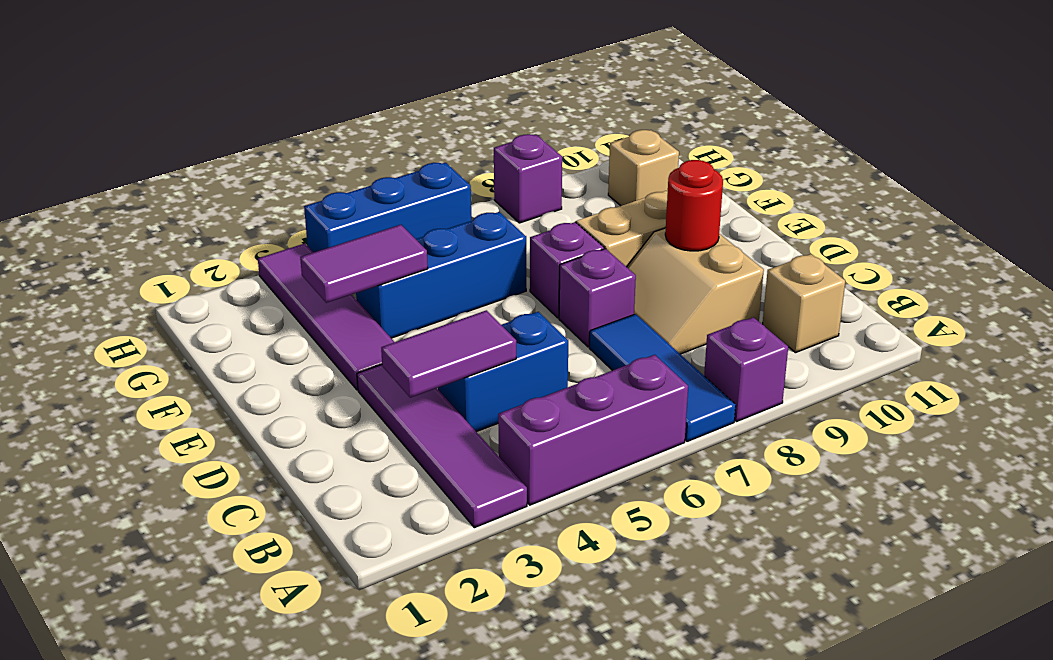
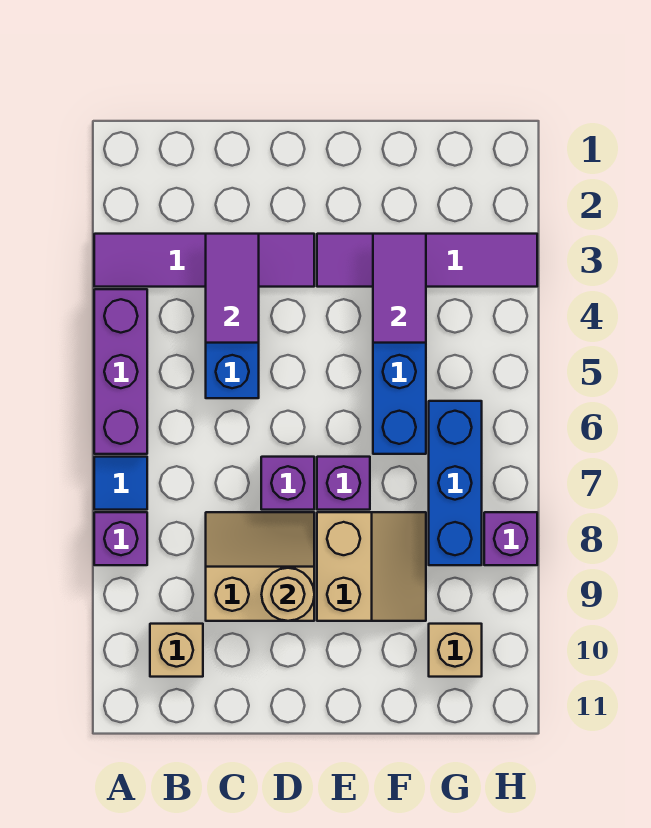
blue 1x3 tile [589,314,736,442] -> blue 1x1 tile [94,457,147,510]
red 1x1 round brick [665,160,723,251] -> tan 1x1 round brick [262,568,314,621]
blue 1x3 brick [304,163,471,253] -> blue 1x3 brick moved to [429,401,482,565]

